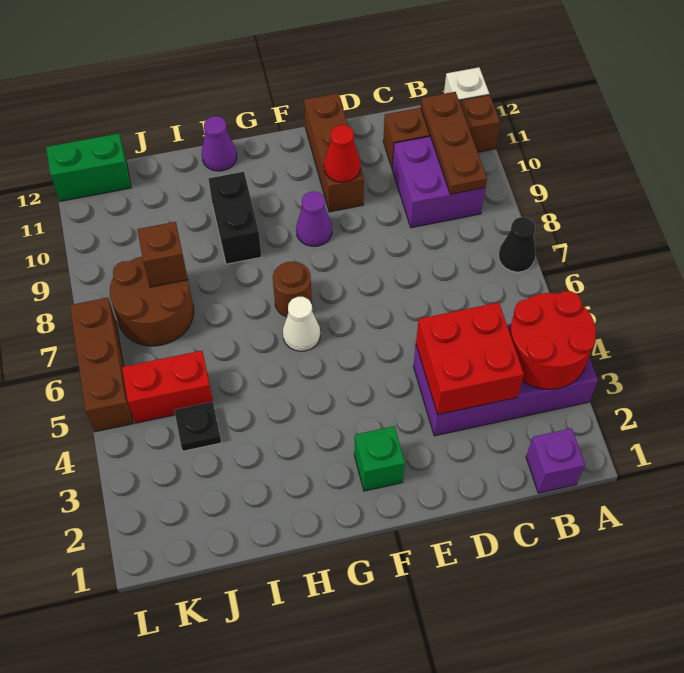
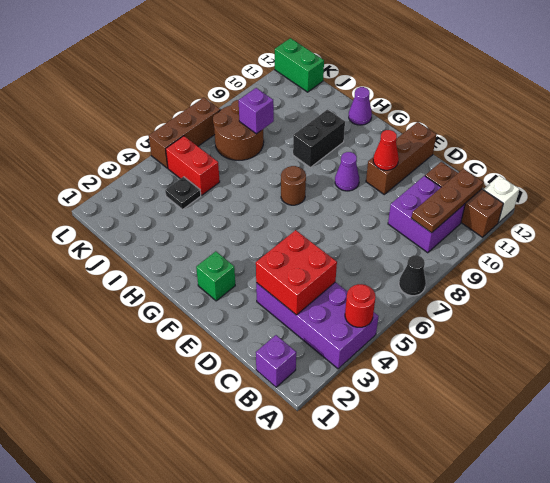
red 2x2 round brick [509,291,596,389] -> red 1x1 round brick [345,284,376,327]
white 1x1 cone [283,297,320,351] -> none
brown 1x1 brick [137,222,188,287] -> purple 1x1 brick [239,88,274,134]

